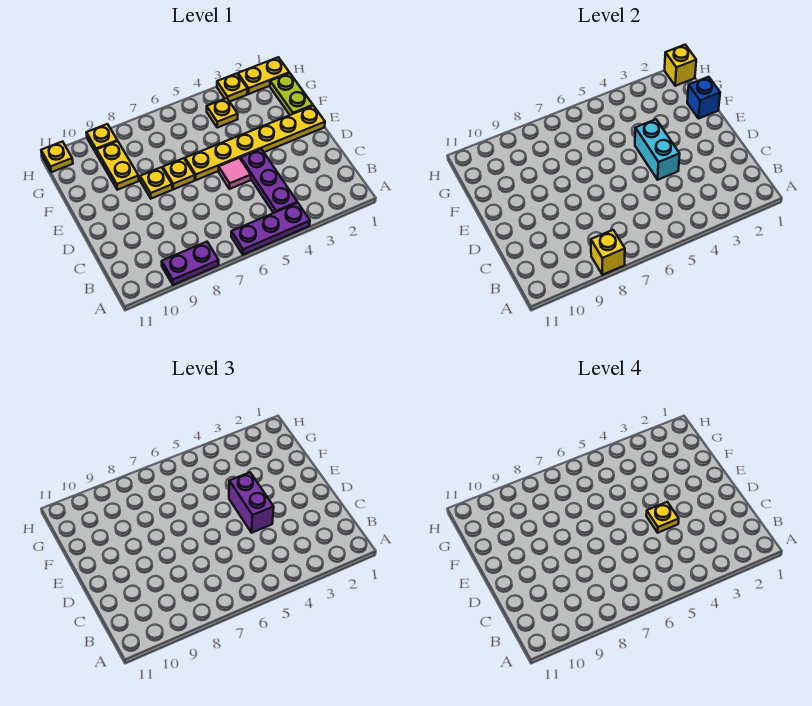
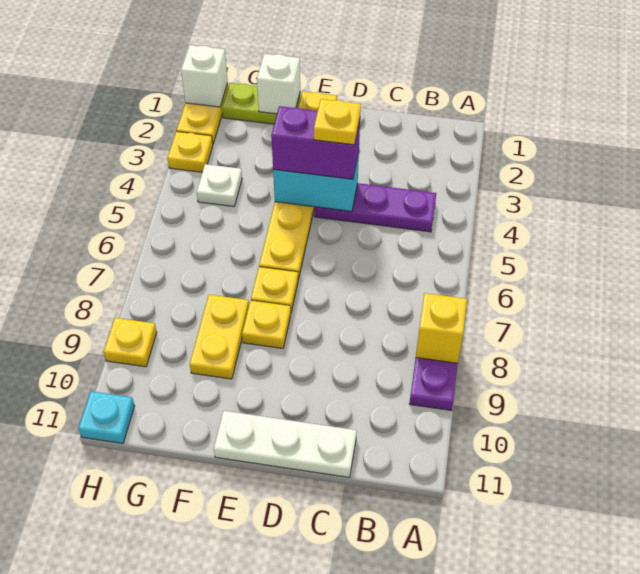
purple 1x3 plate [231,203,310,255] -> none
none -> white 1x3 plate [214,411,357,477]
pink 1x1 tile [219,158,251,189] -> none
blue 1x1 brick [687,77,720,119] -> white 1x1 brick [257,54,300,114]
yellow 1x2 plate [97,141,139,190] -> yellow 1x2 plate turned to [190,295,249,379]
yellow 1x1 plate [207,98,238,128] -> white 1x1 plate [197,164,242,207]
yellow 1x1 brick [665,45,696,86] -> white 1x1 brick [181,45,228,107]
yellow 1x1 plate [41,141,73,172] -> cyan 1x1 plate [78,391,135,443]

